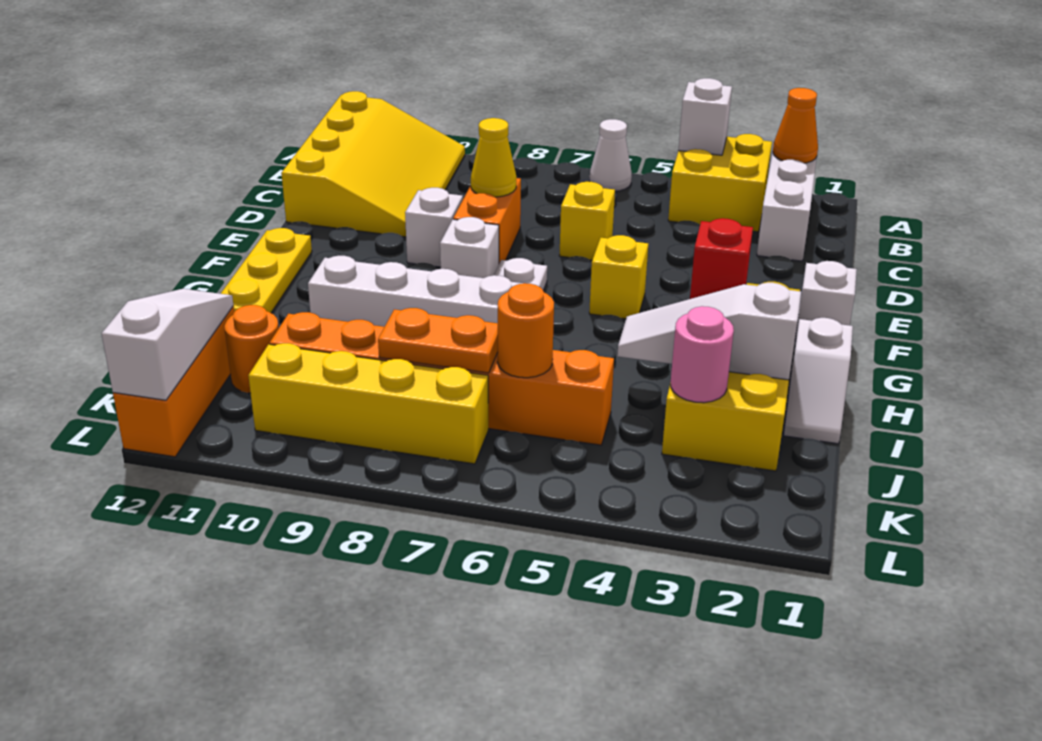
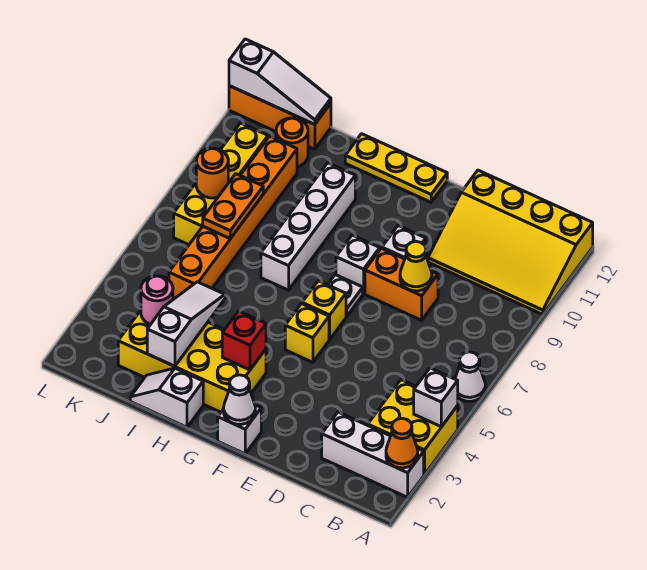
yellow 1x1 brick [559,182,615,260] -> yellow 1x1 brick moved to [302,281,346,339]
none -> white 1x1 cone [224,375,255,424]
orange 1x1 round brick [497,283,554,378] -> orange 1x1 round brick moved to [196,148,228,198]

